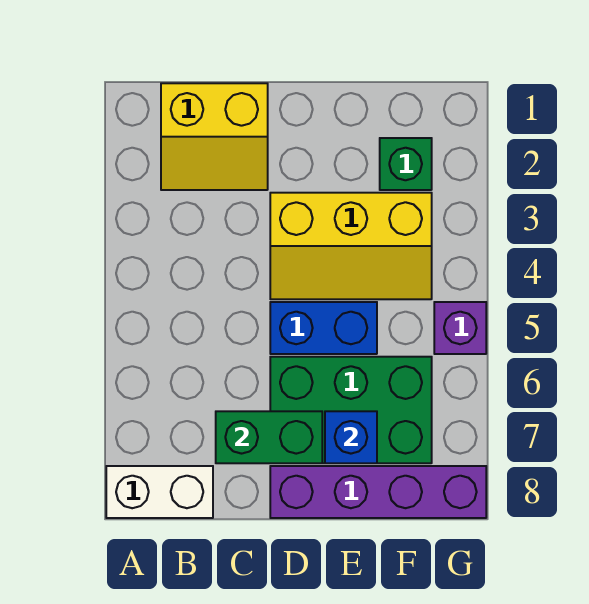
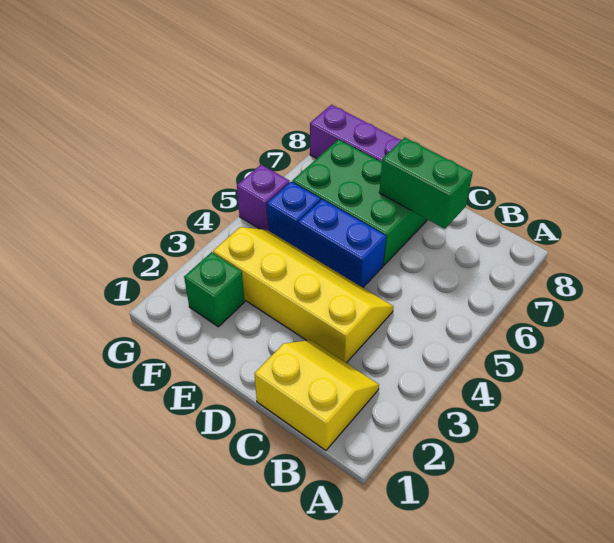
white 1x2 brick [106,466,213,518] -> none
yellow 2x3 slope [270,193,432,299] -> yellow 2x4 slope [213,227,393,363]
blue 1x1 brick [325,411,377,463] -> blue 1x1 brick moved to [267,182,321,249]

